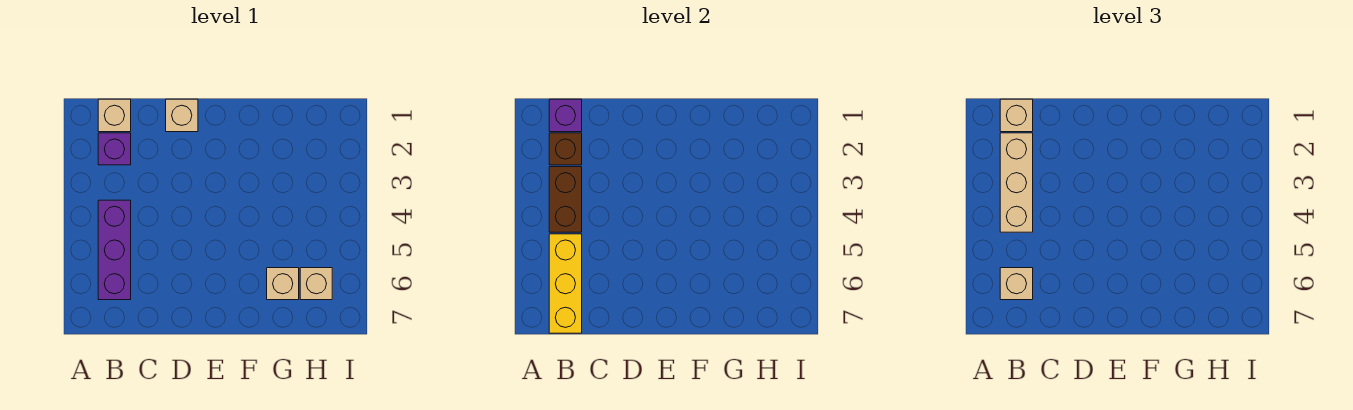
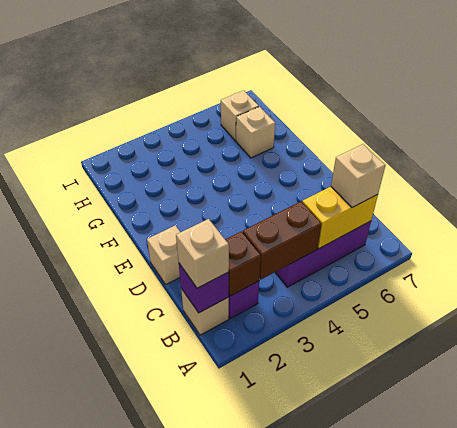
tan 1x3 brick [1000,133,1033,232] -> none
yellow 1x3 brick [549,234,582,333] -> yellow 1x2 brick [302,187,378,248]

